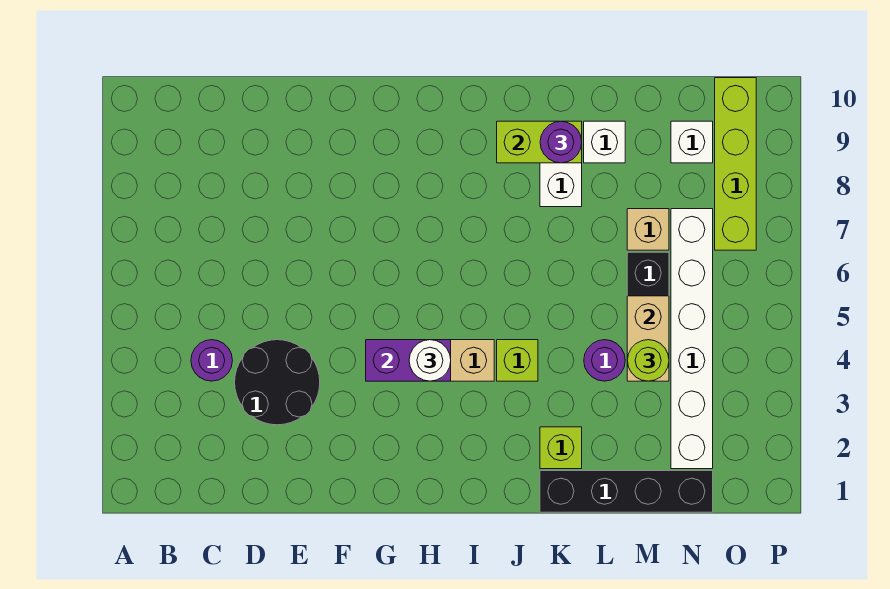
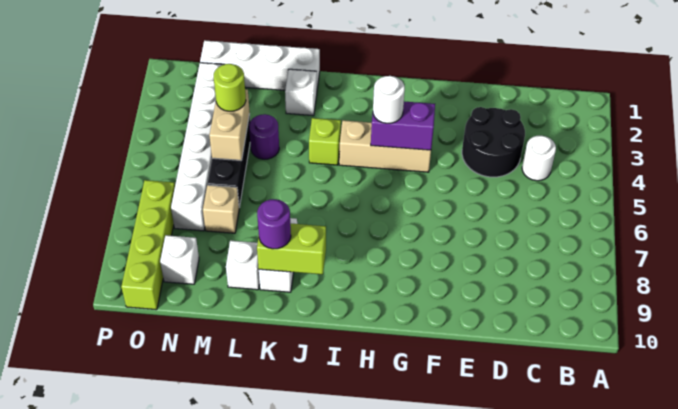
purple 1x1 round brick [191,340,232,381] -> white 1x1 round brick [522,135,556,181]
black 1x4 brick [540,471,713,512] -> white 1x4 brick [200,40,320,90]
lime 1x1 brick [540,427,582,469] -> white 1x1 brick [285,69,317,116]

